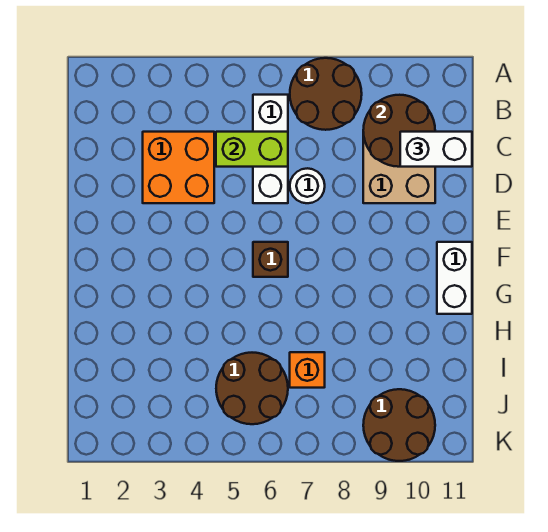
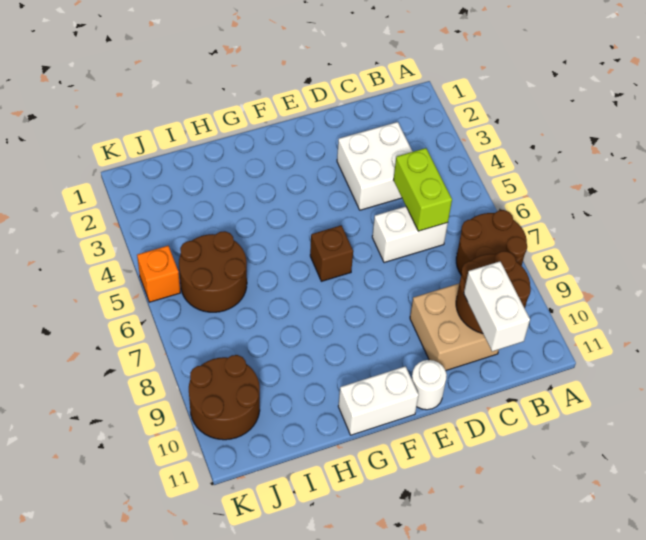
white 1x3 brick [253,95,288,203] -> white 1x2 brick [372,206,448,263]
orange 2x2 brick [143,132,214,203] -> white 2x2 brick [337,122,413,210]
white 1x1 round brick [290,168,325,203] -> white 1x1 round brick moved to [412,360,447,410]
orange 1x1 brick [290,352,325,388] -> orange 1x1 brick moved to [137,246,180,302]

